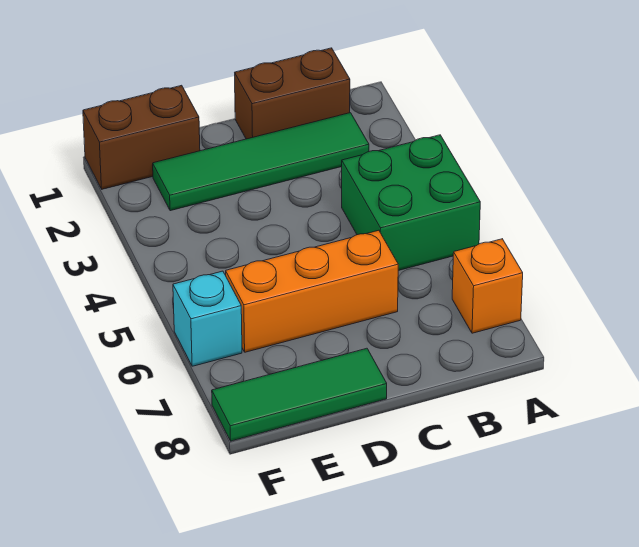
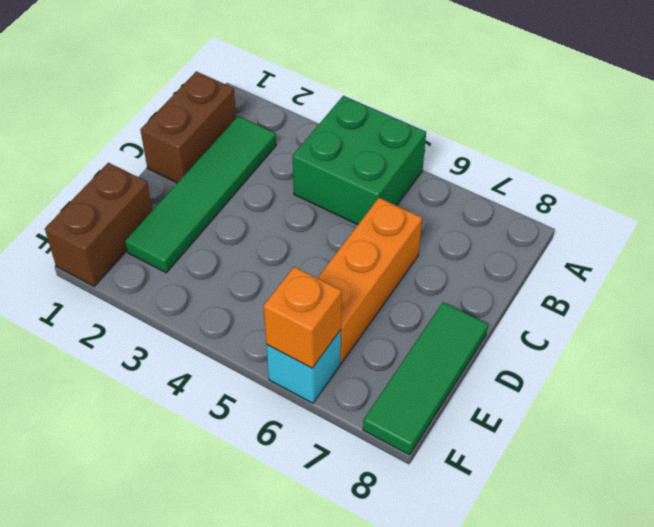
orange 1x1 brick [452,239,523,333] -> orange 1x1 brick moved to [264,267,341,368]

